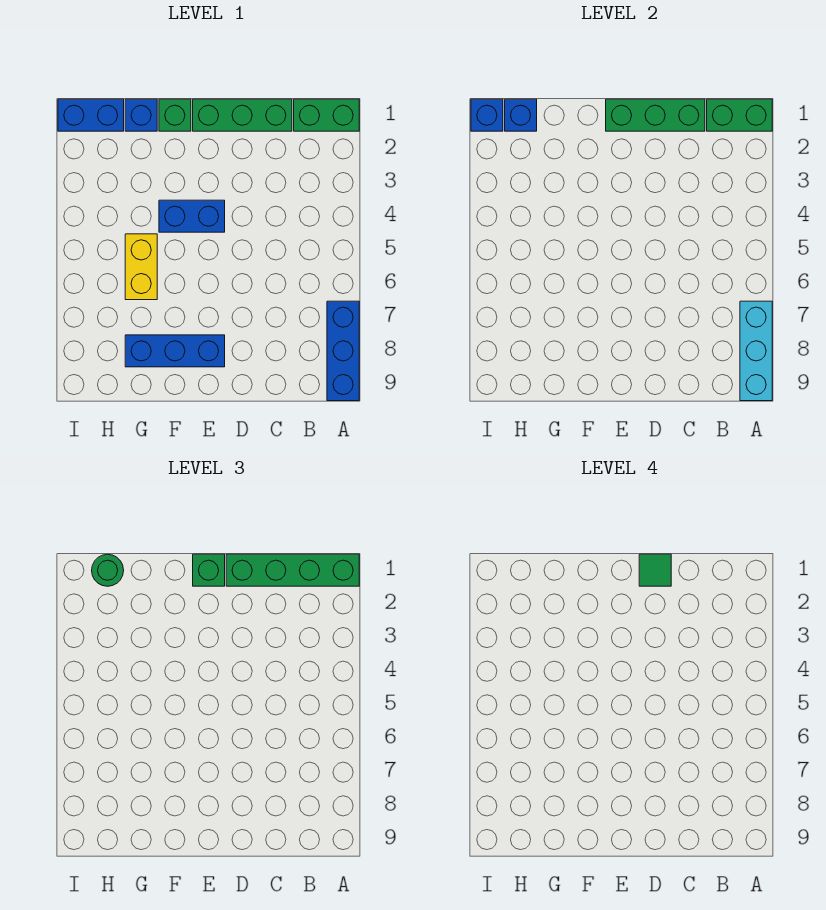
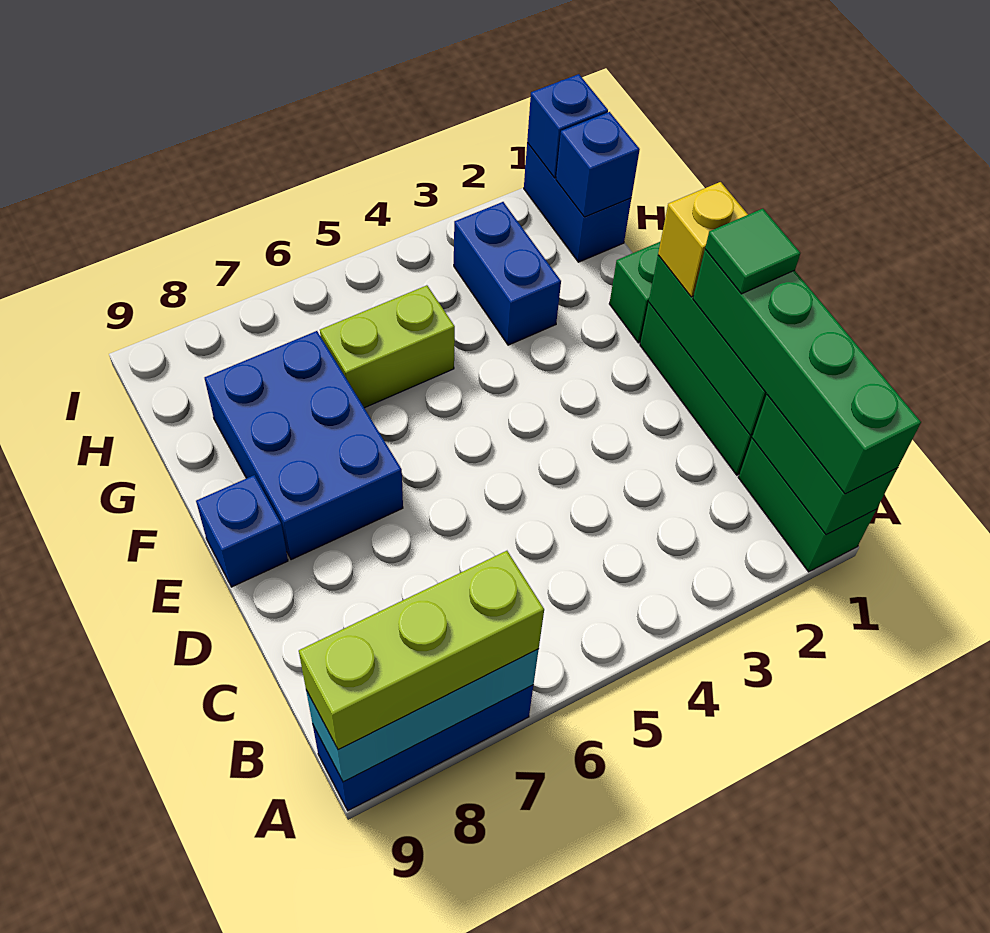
none -> lime 1x3 brick [299,551,544,750]
green 1x1 brick [193,554,225,586] -> yellow 1x1 brick [658,182,748,297]
blue 1x2 brick [159,200,225,232] -> blue 1x2 brick moved to [454,202,561,345]
blue 1x3 brick [125,335,225,367] -> blue 2x3 brick [205,331,403,560]
blue 1x1 brick [125,99,157,131] -> blue 1x1 brick moved to [196,475,288,587]
yellow 1x2 brick [125,234,157,300] -> lime 1x2 brick [320,285,455,408]
green 1x1 round brick [92,554,124,586] -> none

